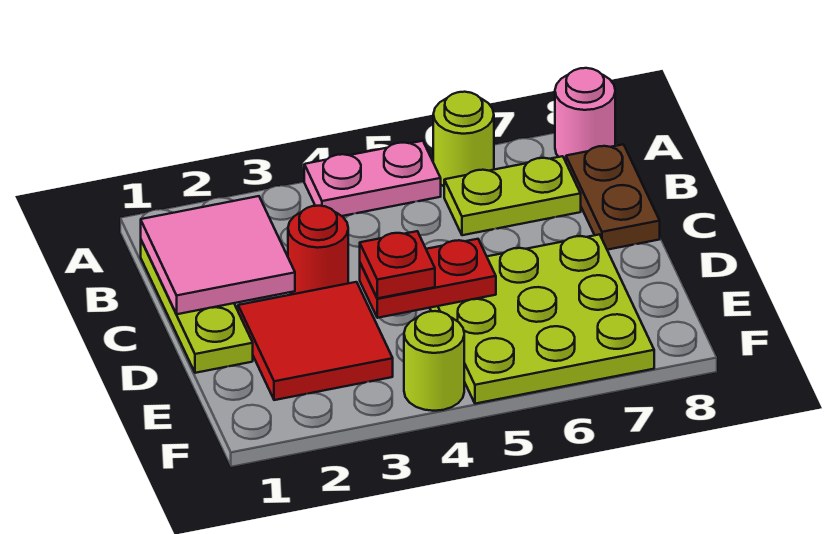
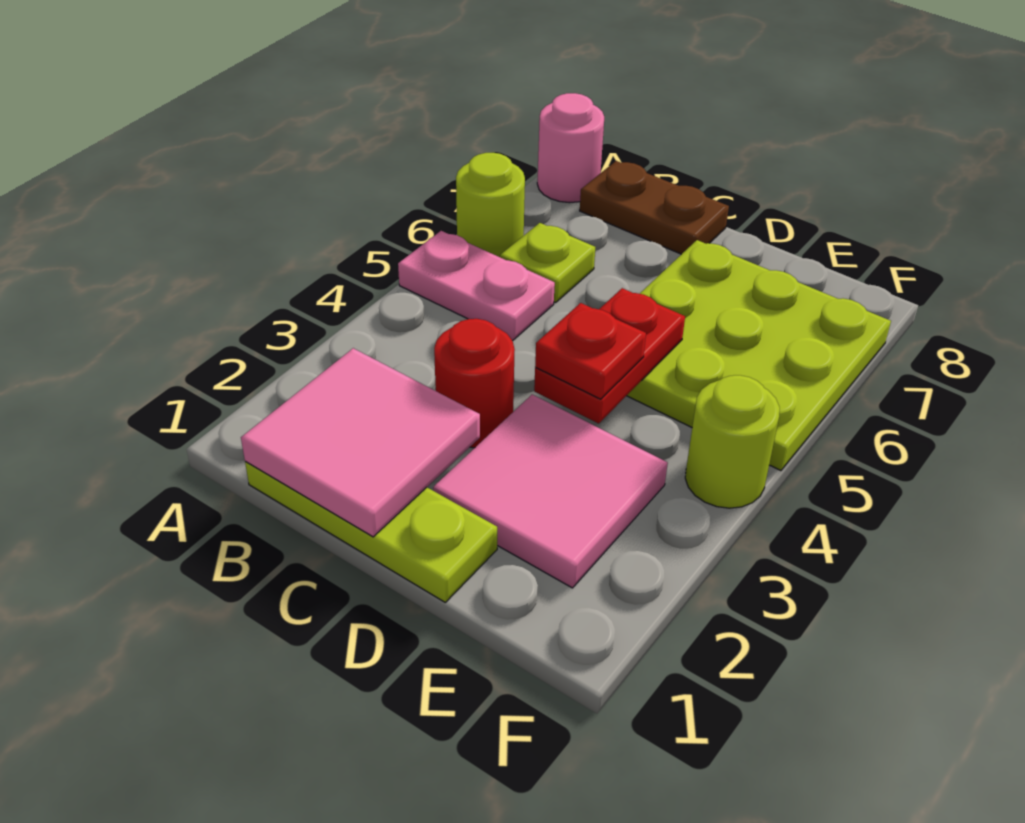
pink 1x2 plate [304,141,441,216] -> pink 1x2 plate turned to [398,231,555,341]
lime 1x2 plate [444,156,581,235] -> lime 1x1 plate [500,223,595,303]
red 2x2 tile [238,282,393,400] -> pink 2x2 tile [433,395,668,588]

